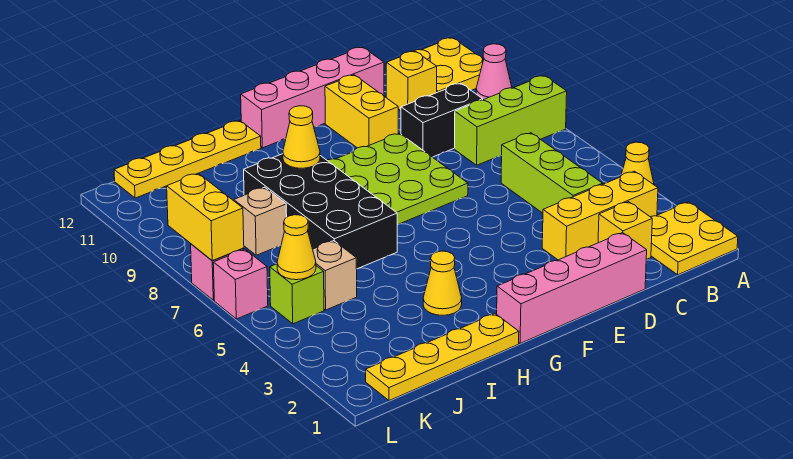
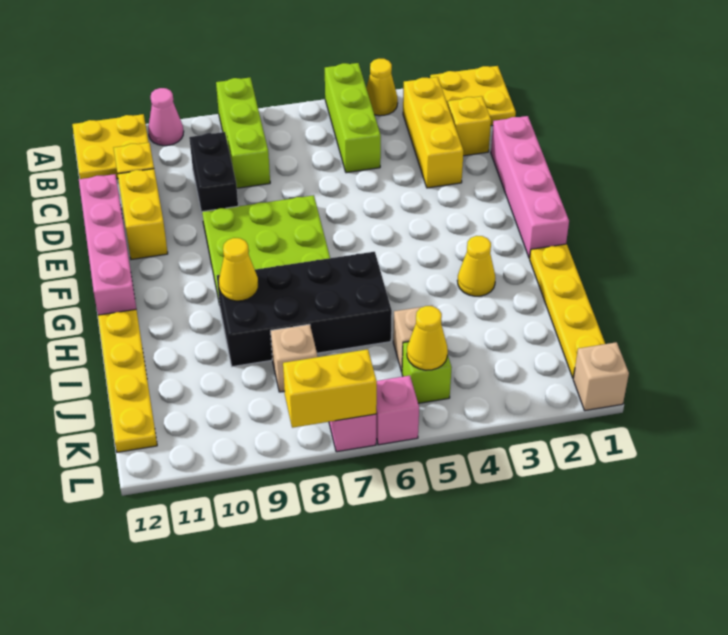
lime 1x3 brick [501,133,603,213] -> lime 1x3 brick turned to [325,63,381,173]
yellow 1x2 brick [325,75,398,148] -> yellow 1x2 brick turned to [118,169,168,260]
none -> tan 1x1 brick [573,342,629,411]

